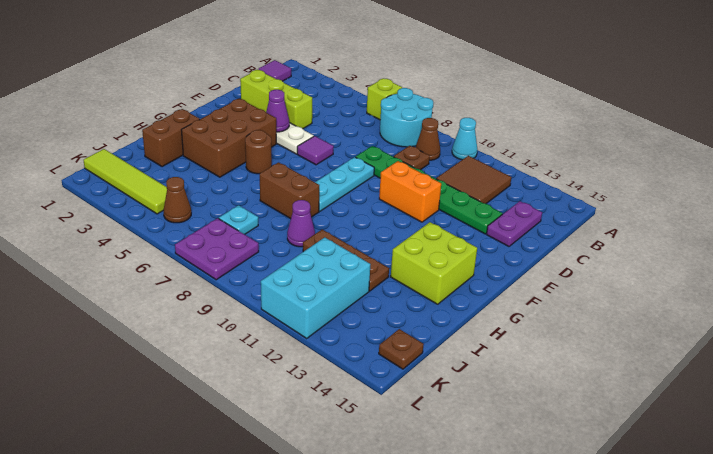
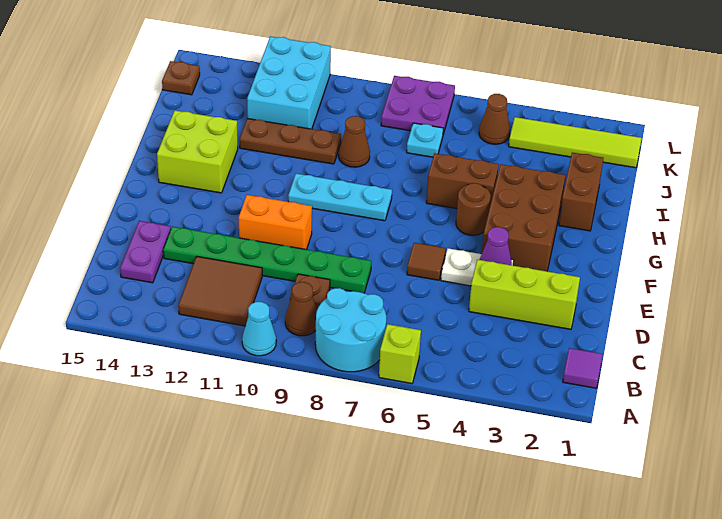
purple 1x1 tile [297,136,334,165] -> brown 1x1 tile [407,243,446,280]
cyan 1x3 plate [315,157,374,211] -> cyan 1x3 plate turned to [288,173,392,221]
brown 1x2 brick [260,162,319,219] -> brown 1x2 brick moved to [426,153,499,209]
purple 1x1 cone [287,200,315,247] -> brown 1x1 cone [339,116,370,167]

